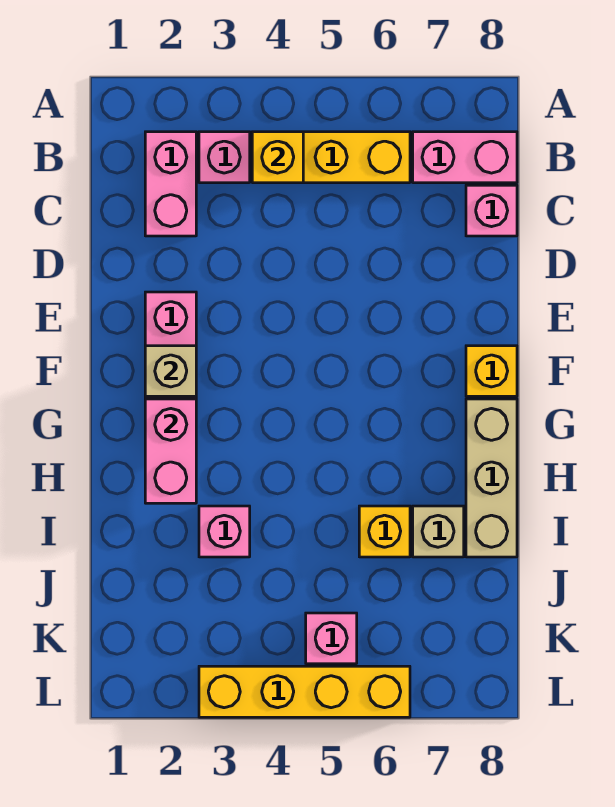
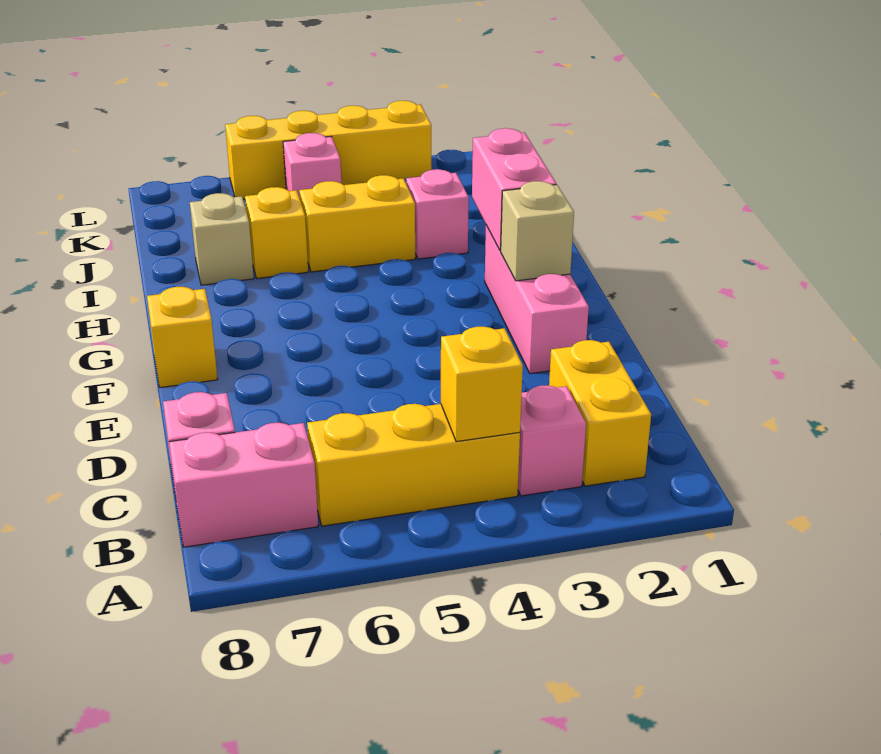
pink 1x2 brick [145,132,196,236] -> yellow 1x2 brick [549,340,651,486]
tan 1x3 brick [466,399,517,557] -> none
none -> yellow 1x2 brick [299,175,415,272]

